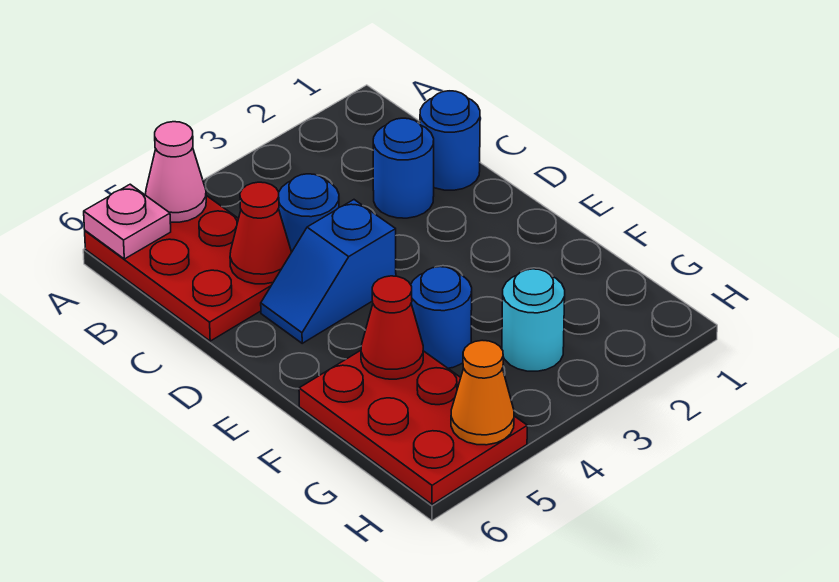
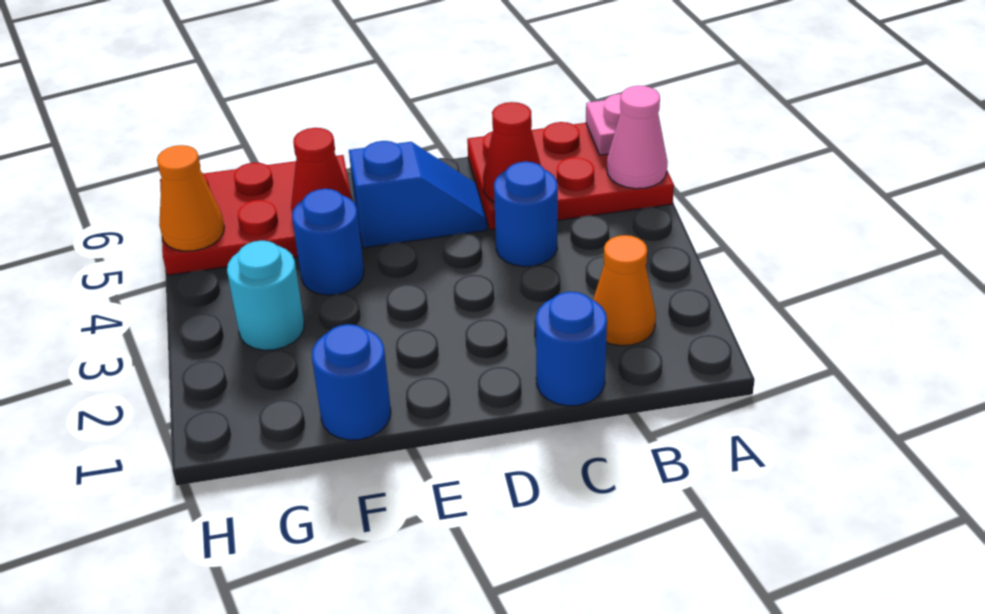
none -> orange 1x1 cone [593,235,656,346]
blue 1x1 round brick [373,118,434,218] -> blue 1x1 round brick moved to [312,324,391,440]
blue 1x2 slope [261,200,396,343] -> blue 1x2 slope turned to [349,141,487,248]

